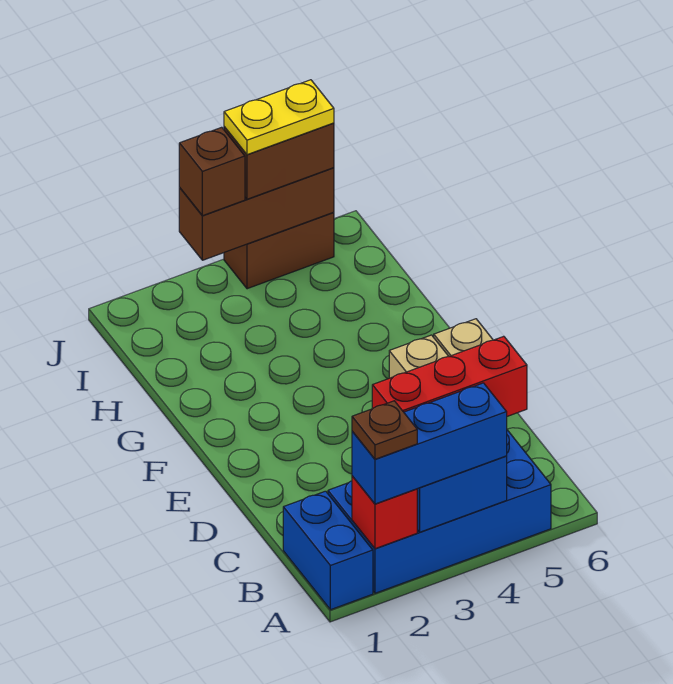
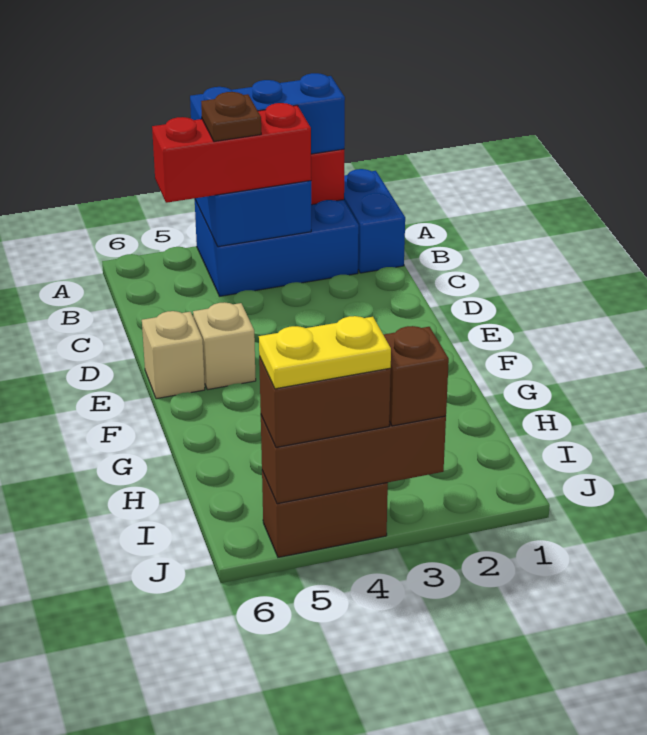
blue 2x4 brick [328,430,551,593] -> blue 2x3 brick [195,200,359,296]
brown 1x1 plate [352,401,417,459] -> brown 1x1 plate moved to [201,92,261,142]

